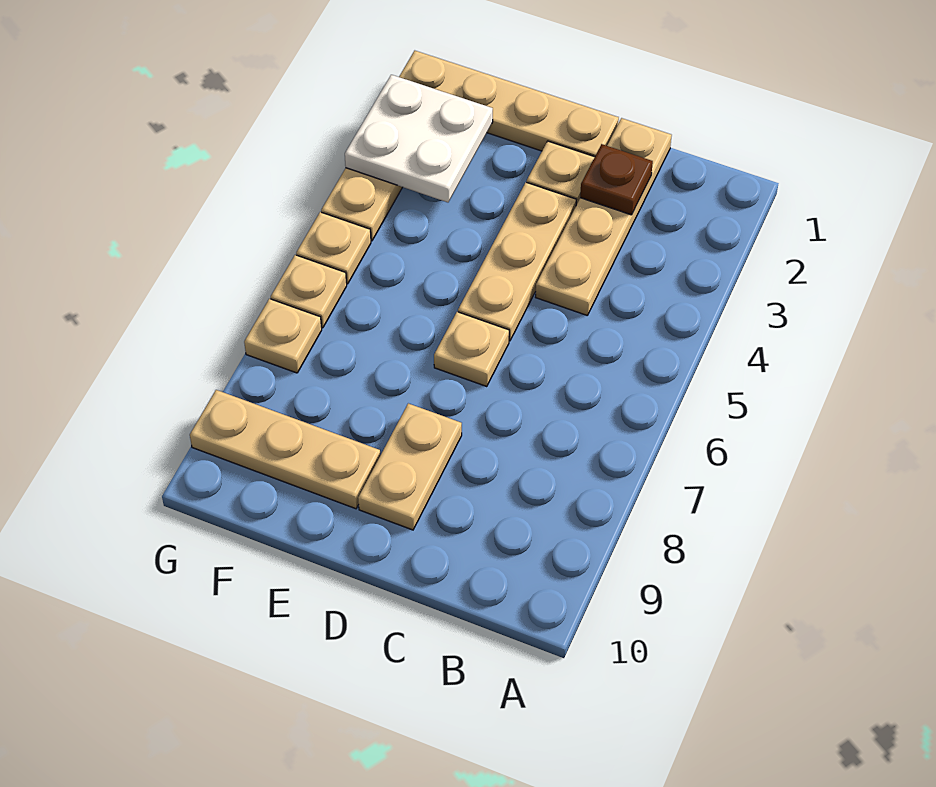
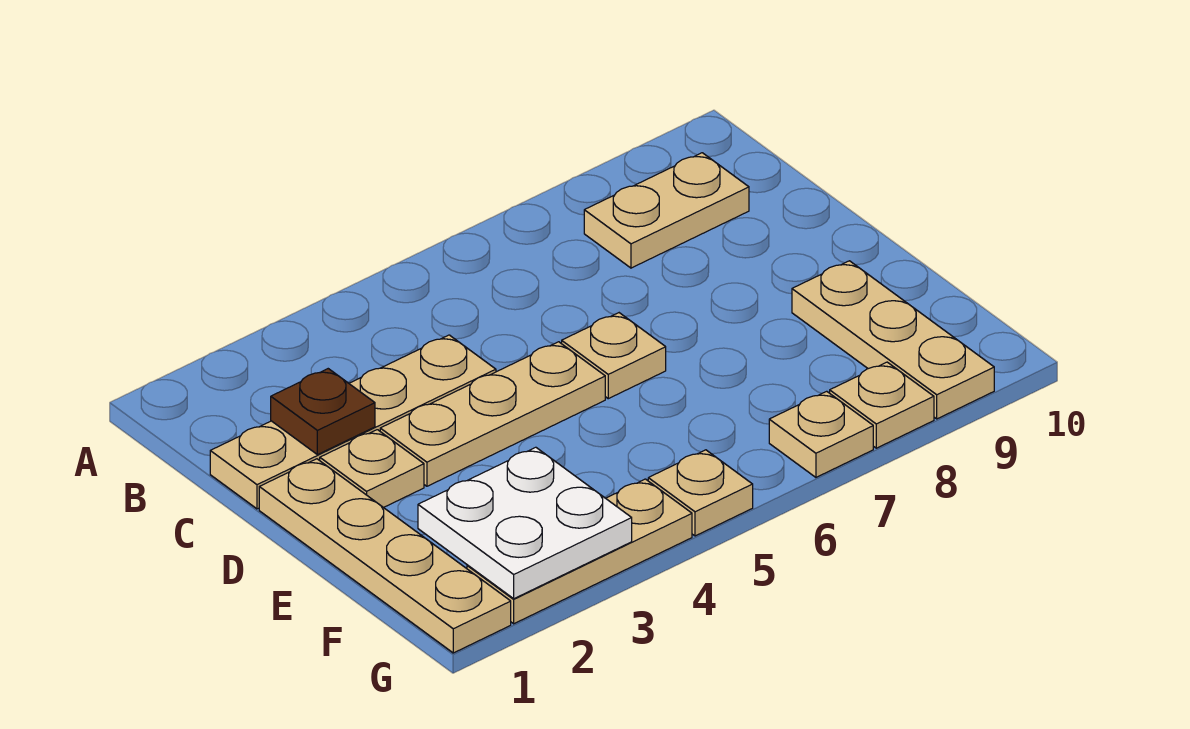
tan 1x2 plate [358,403,462,530] -> tan 1x2 plate moved to [584,153,749,268]
tan 1x1 plate [271,255,347,328] -> tan 1x1 plate moved to [830,362,934,448]

